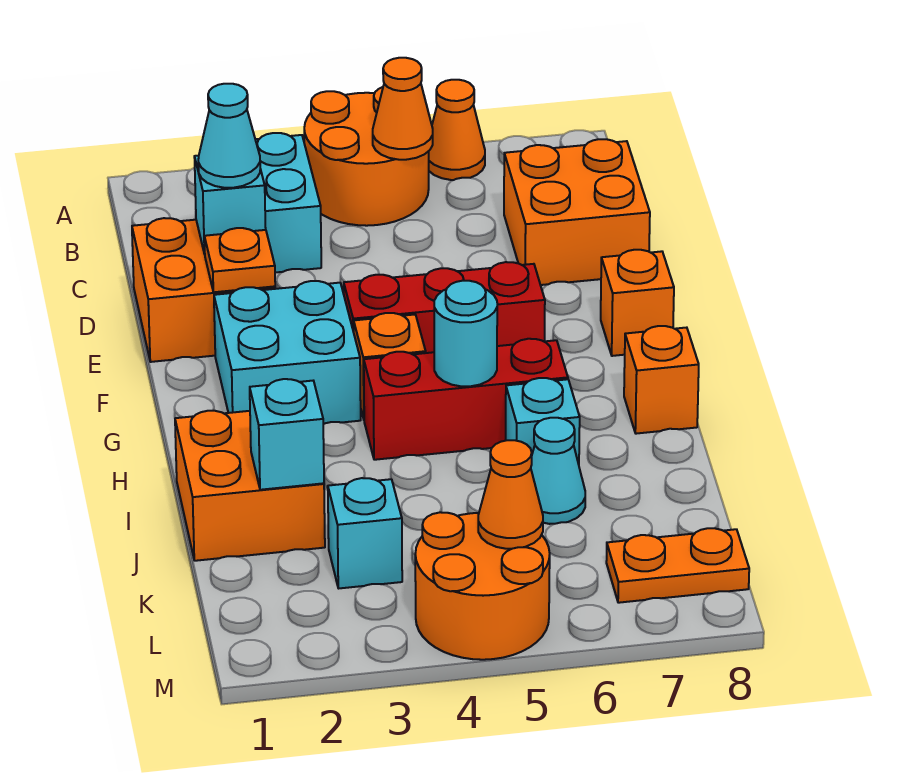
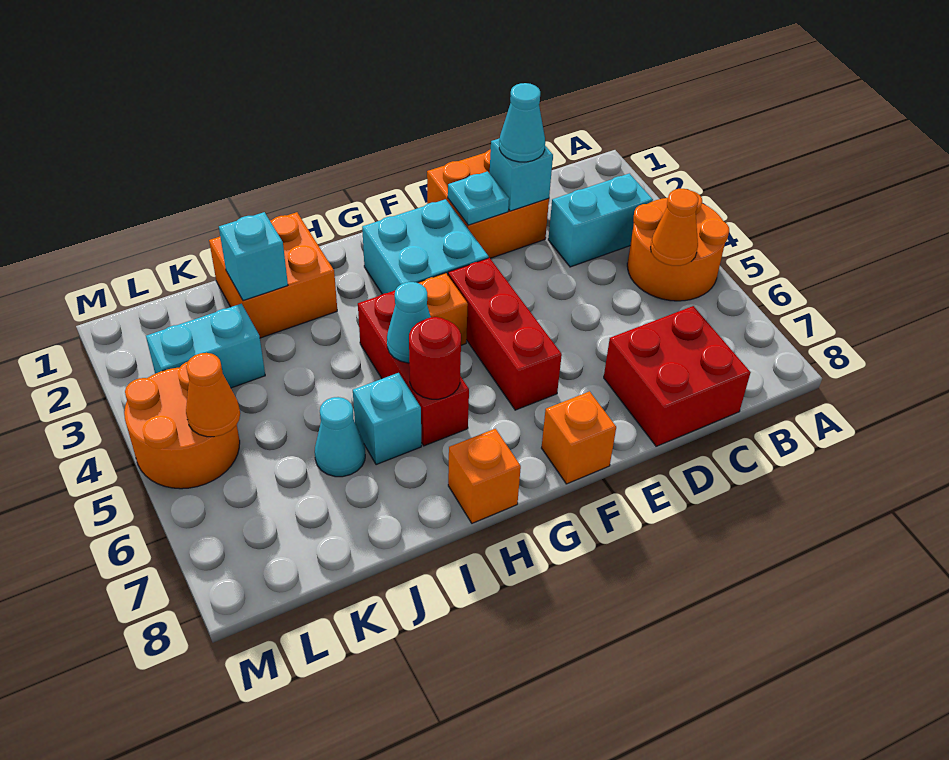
orange 1x1 cone [429,80,485,180] -> none
orange 2x2 brick [504,139,650,285] -> red 2x2 brick [604,306,751,446]
orange 1x1 plate [204,228,275,292] -> cyan 1x1 plate [448,171,509,225]
cyan 1x1 round brick [434,281,497,386] -> cyan 1x1 cone [387,282,431,363]
none -> red 1x1 round brick [409,317,461,399]
cyan 1x1 brick [328,478,402,588] -> cyan 1x2 brick [146,304,265,388]
orange 1x2 plate [606,528,749,603] -> none

